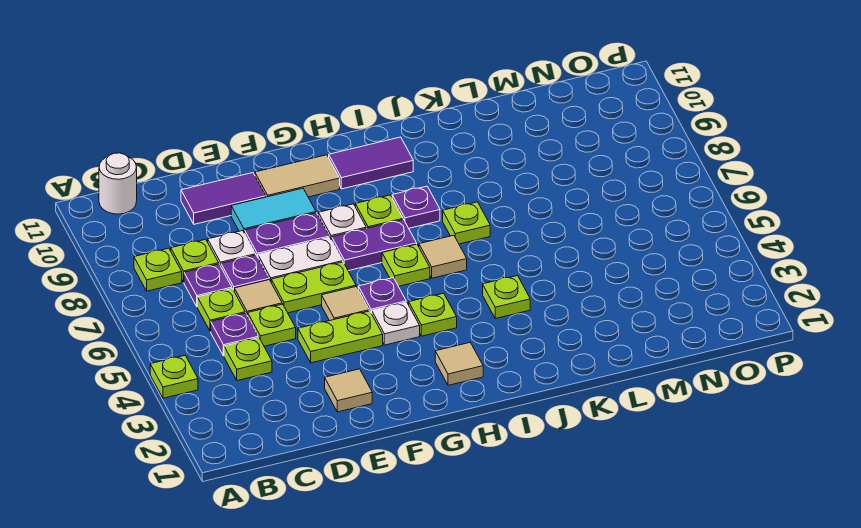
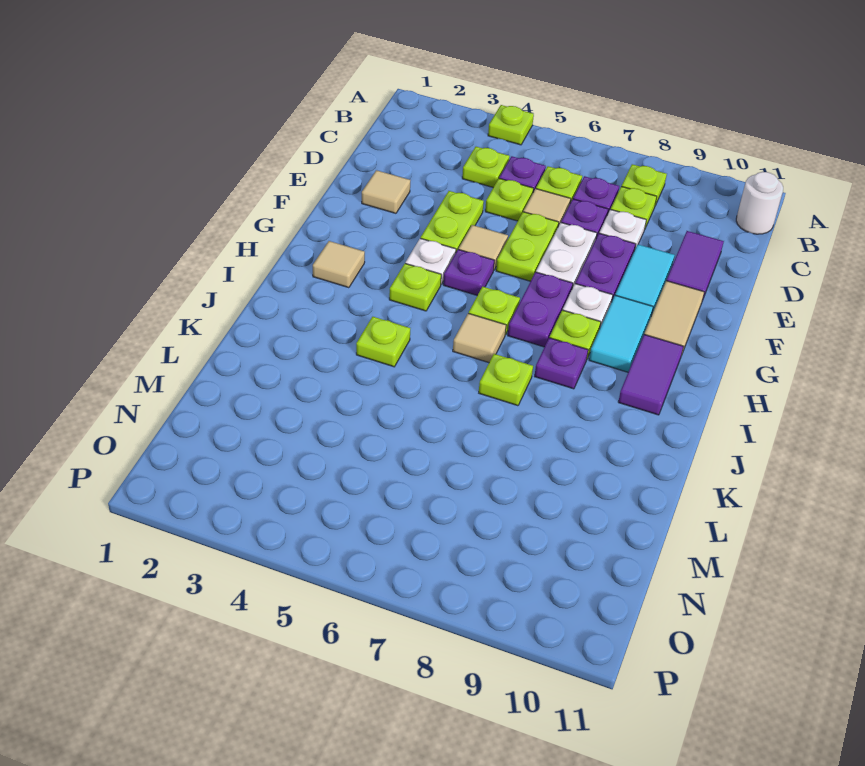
none -> cyan 1x2 tile [589,295,653,372]

